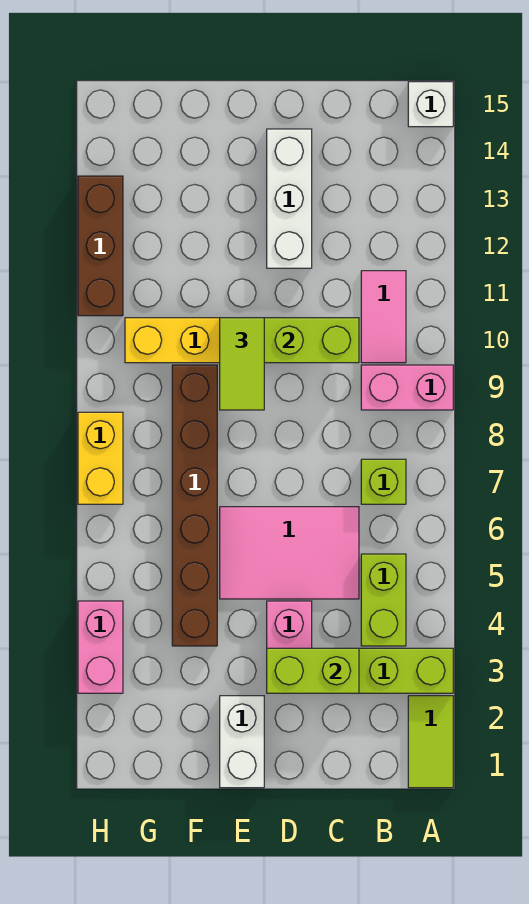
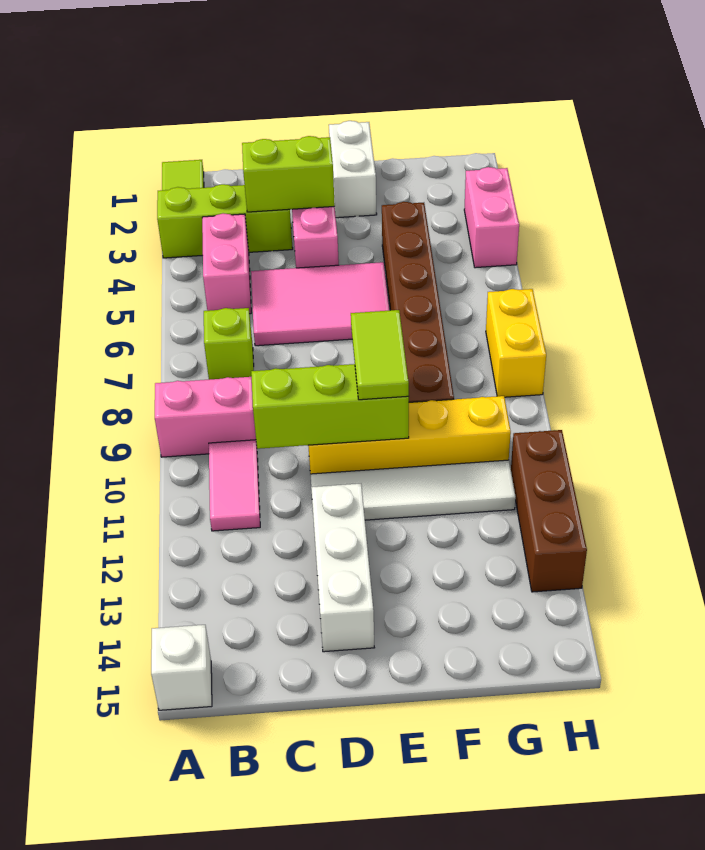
lime 1x2 brick [361,554,406,646] -> pink 1x2 brick [202,213,251,314]
none -> white 1x4 tile [310,460,516,520]

